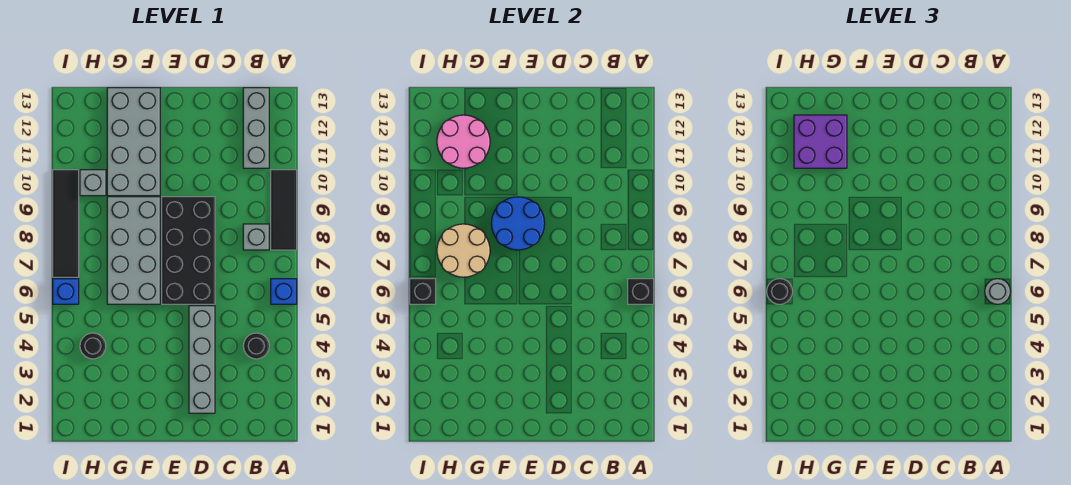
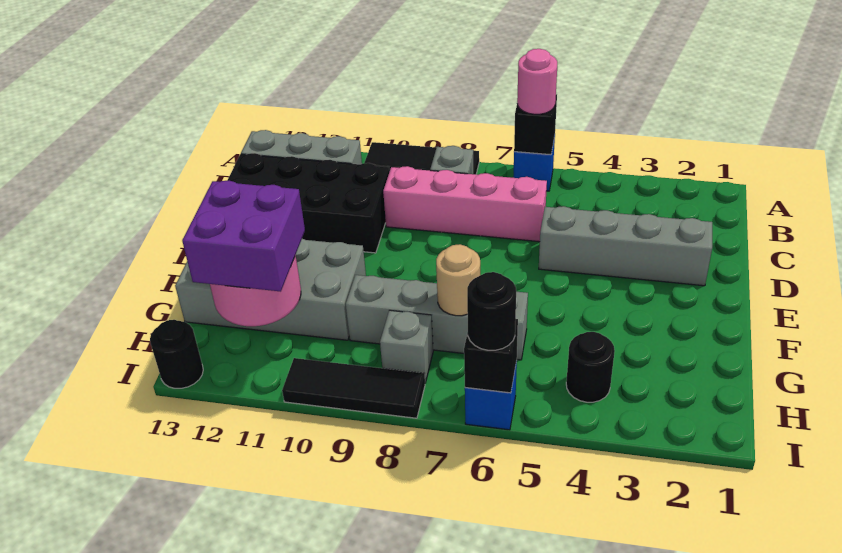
grey 1x1 round brick [985,279,1011,304] -> pink 1x1 round brick [517,49,557,114]
black 1x1 round brick [243,333,269,359] -> black 1x1 round brick moved to [150,320,203,388]
none -> pink 1x4 brick [383,166,547,242]
black 2x4 brick [162,197,215,304] -> black 2x4 brick moved to [227,153,390,253]
blue 2x2 round brick [491,197,545,250] -> none
grey 2x4 brick [107,197,160,304] -> grey 1x4 brick [346,275,528,360]
tan 2x2 round brick [437,224,490,277] -> tan 1x1 round brick [436,244,480,316]
grey 1x1 brick [80,170,106,196] -> grey 1x1 brick moved to [380,310,433,383]
black 1x4 tile [53,170,79,277] -> black 1x3 tile [282,358,425,418]

